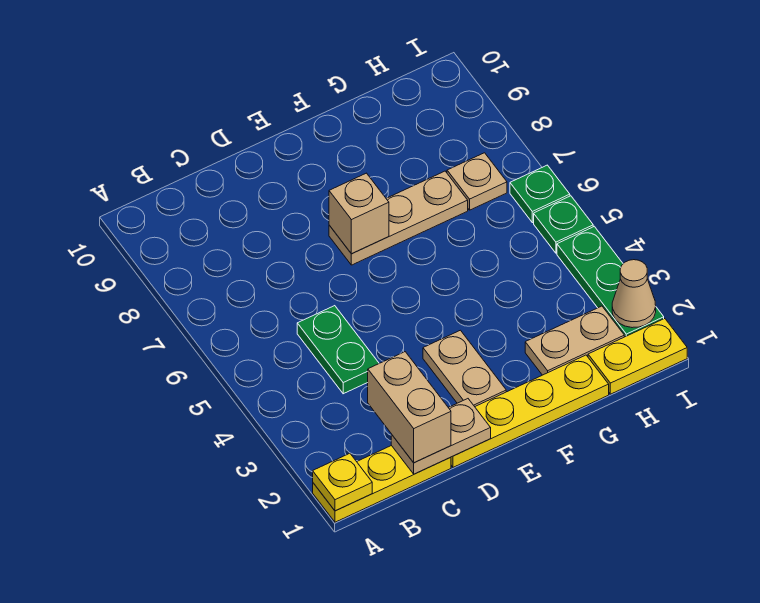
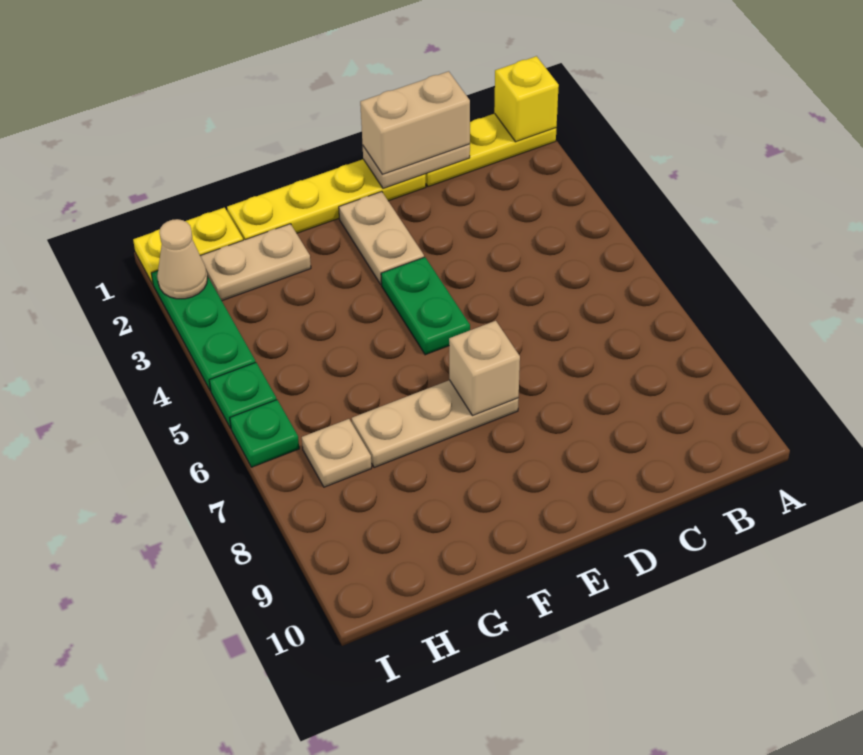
yellow 1x1 plate [313,453,372,511] -> yellow 1x1 brick [494,56,559,142]
tan 1x2 brick [368,352,451,463] -> tan 1x2 brick turned to [360,71,470,174]
green 1x2 plate [297,306,379,394] -> green 1x2 plate moved to [381,257,470,355]

